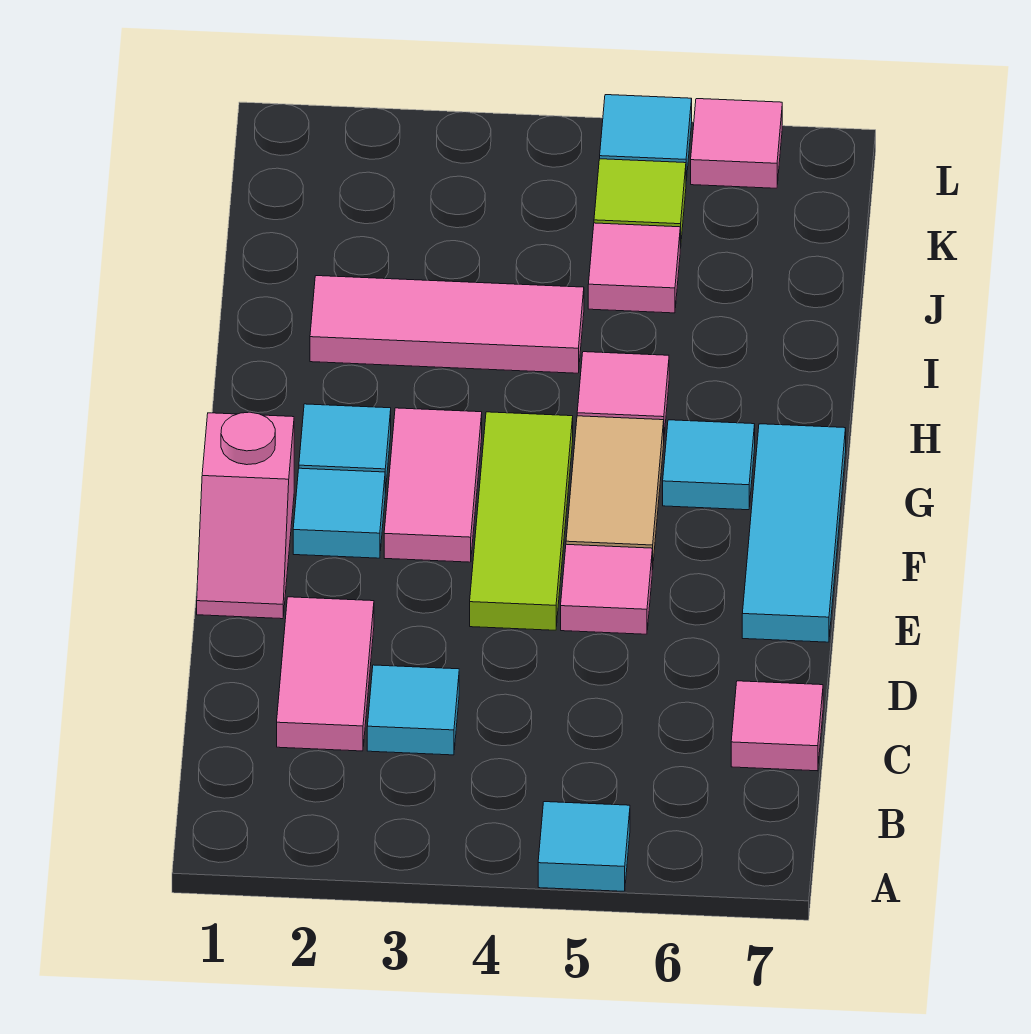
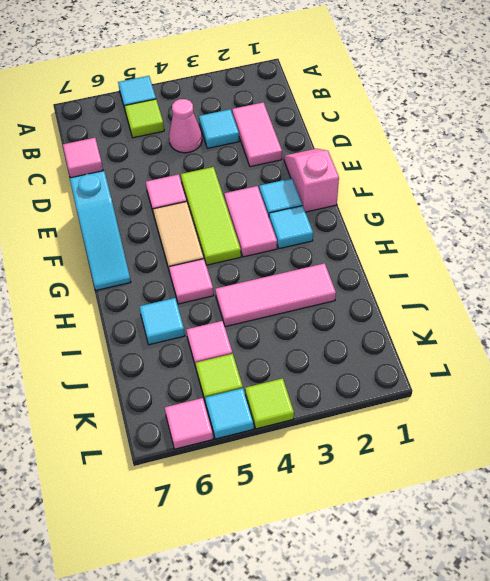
none -> lime 1x1 tile [125,99,164,138]
none -> pink 1x1 cone [169,99,202,153]
cyan 1x3 tile [742,424,846,642] -> cyan 1x3 slope [70,171,131,290]
cyan 1x1 tile [663,420,755,510] -> cyan 1x1 tile moved to [139,298,185,345]
none -> lime 1x1 tile [245,378,294,429]

